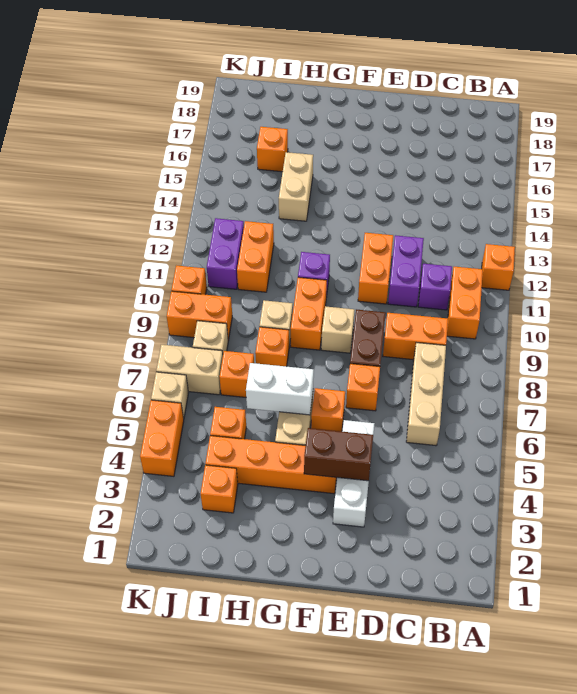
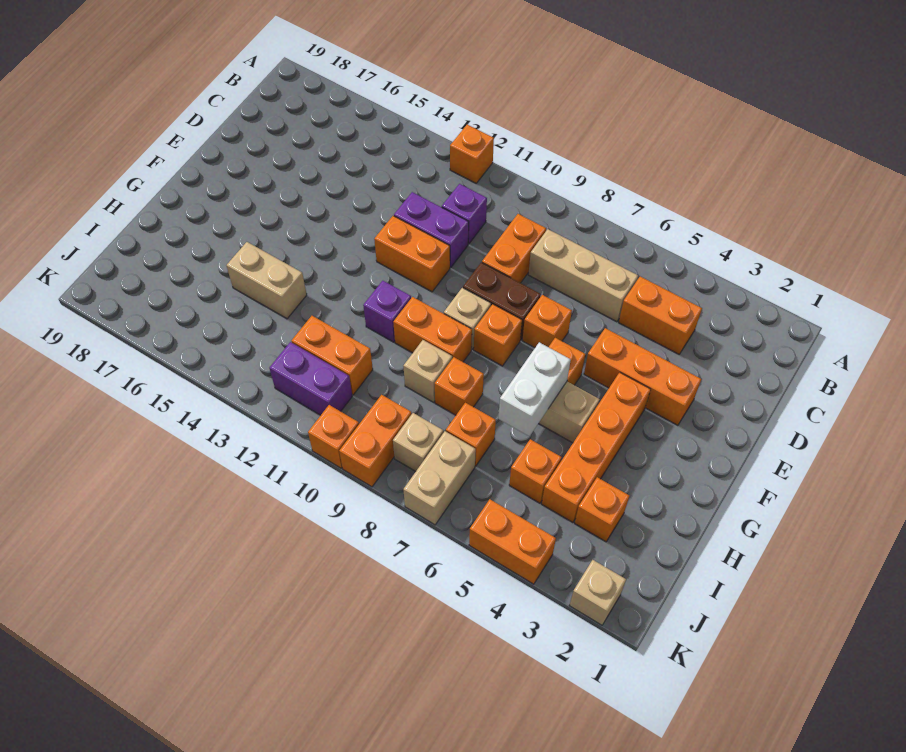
orange 1x2 brick [447,267,483,339] -> orange 1x2 brick moved to [619,277,702,354]
white 1x3 brick [333,420,375,527] -> orange 1x3 brick [584,328,701,425]
brown 1x2 brick [304,428,373,481] -> none
orange 1x1 brick [257,127,288,172] -> orange 1x1 brick moved to [474,304,522,366]
tan 1x1 brick [151,372,189,419] -> tan 1x1 brick moved to [569,560,626,625]

